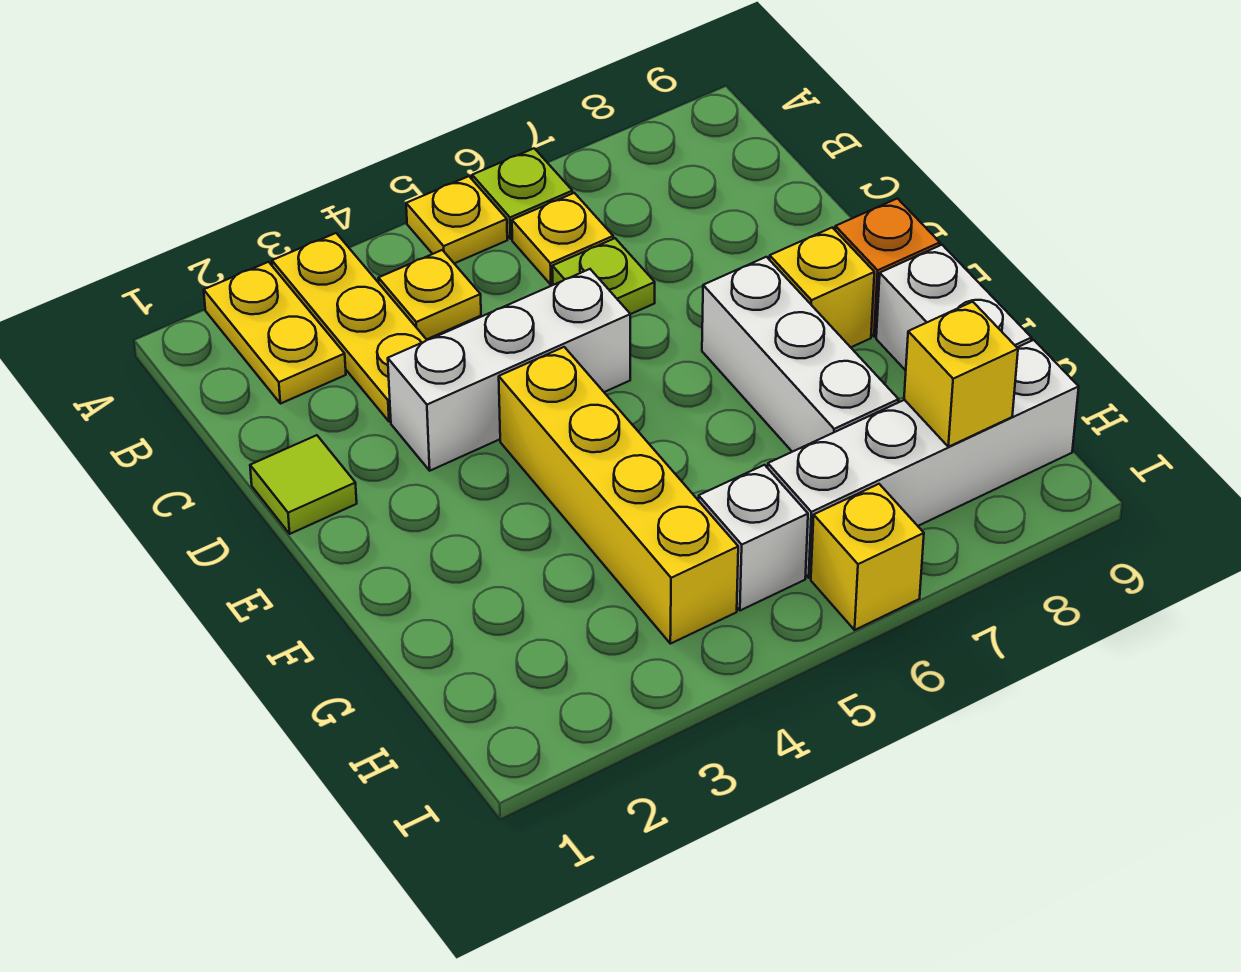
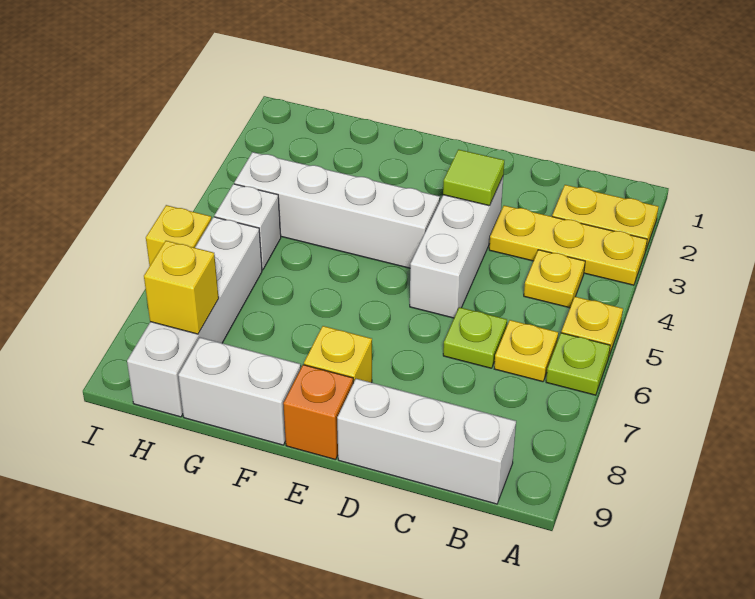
lime 1x1 tile [250,435,357,534] -> lime 1x1 tile moved to [443,150,504,206]
yellow 1x4 brick [499,347,738,644] -> white 1x4 brick [234,152,440,268]
white 1x3 brick [702,257,899,452] -> white 1x3 brick moved to [337,379,516,504]

